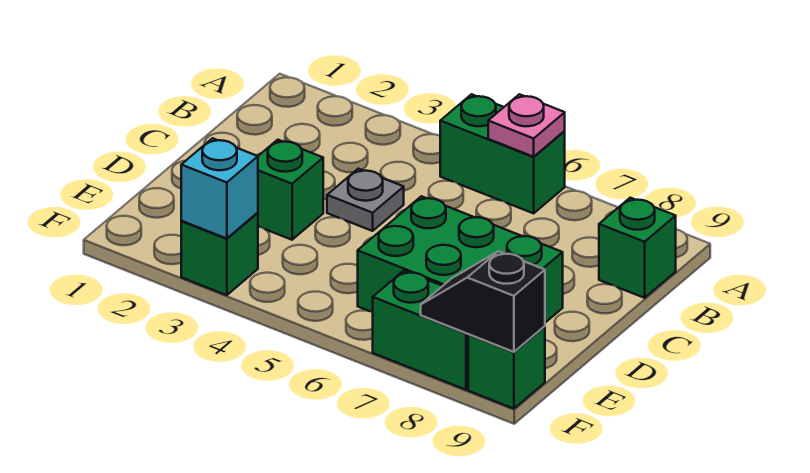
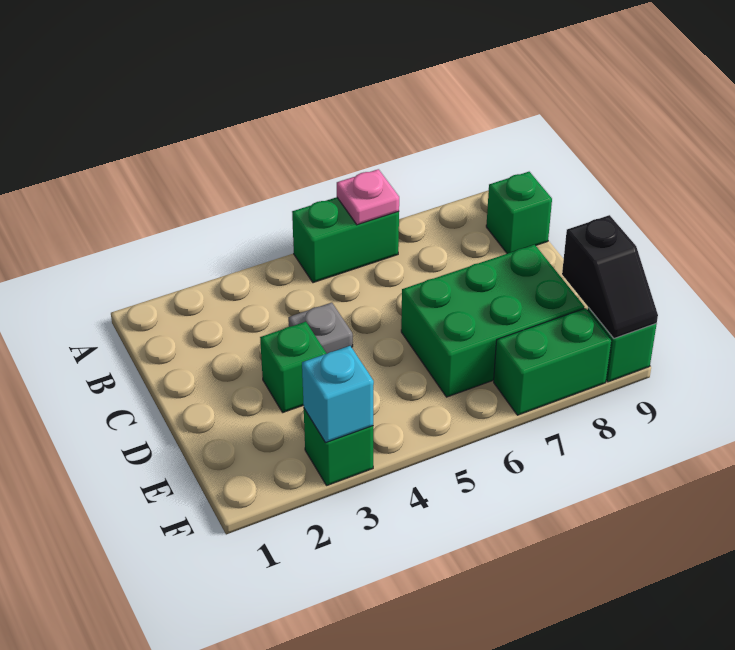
black 1x2 slope [421,251,545,352] -> black 1x2 slope turned to [562,215,658,338]

